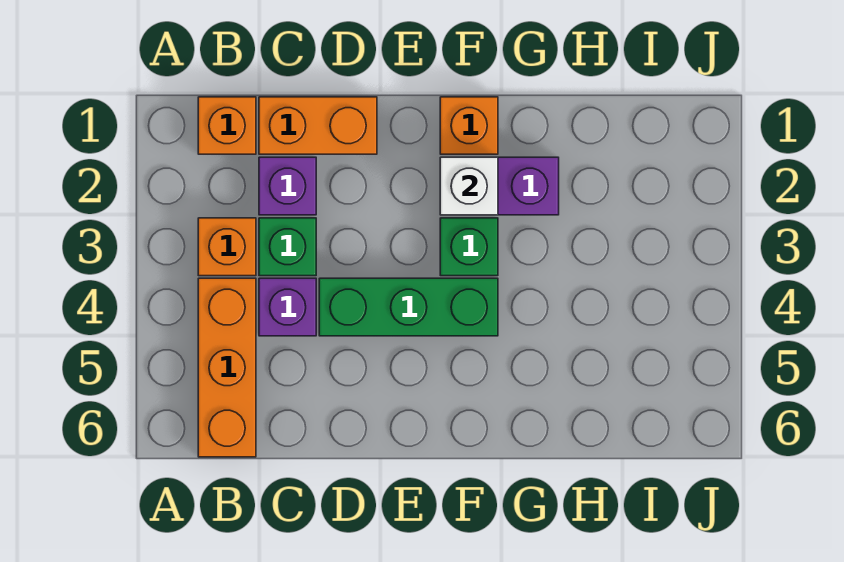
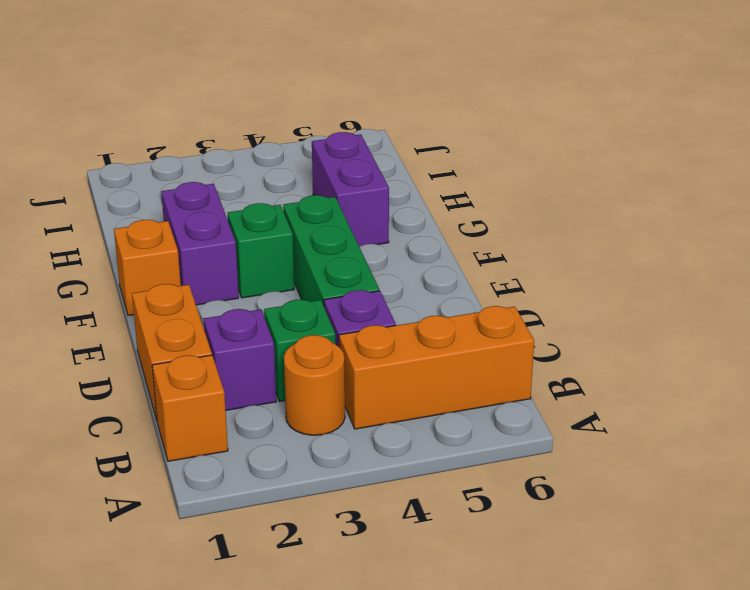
orange 1x1 brick [198,218,256,276] -> orange 1x1 round brick [284,335,345,435]
white 1x1 brick [440,157,498,215] -> none
none -> purple 1x2 brick [312,132,389,247]

